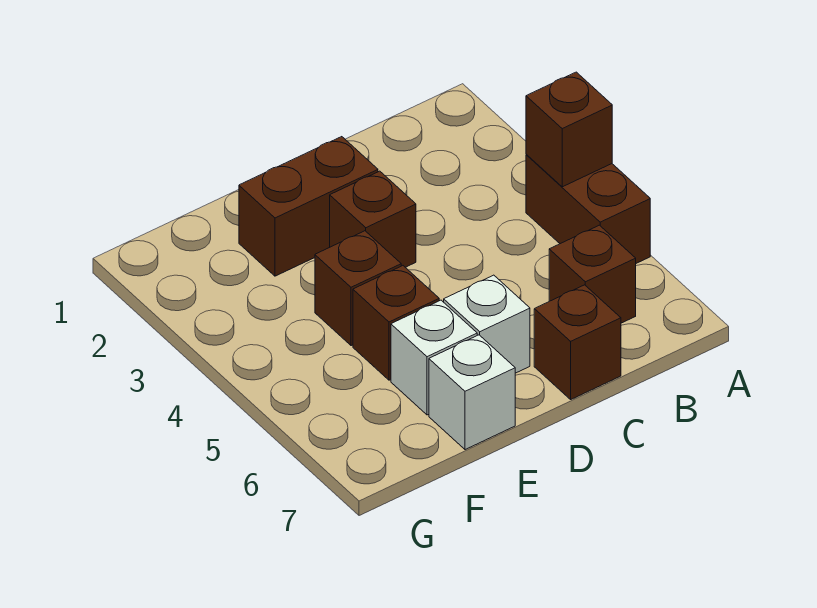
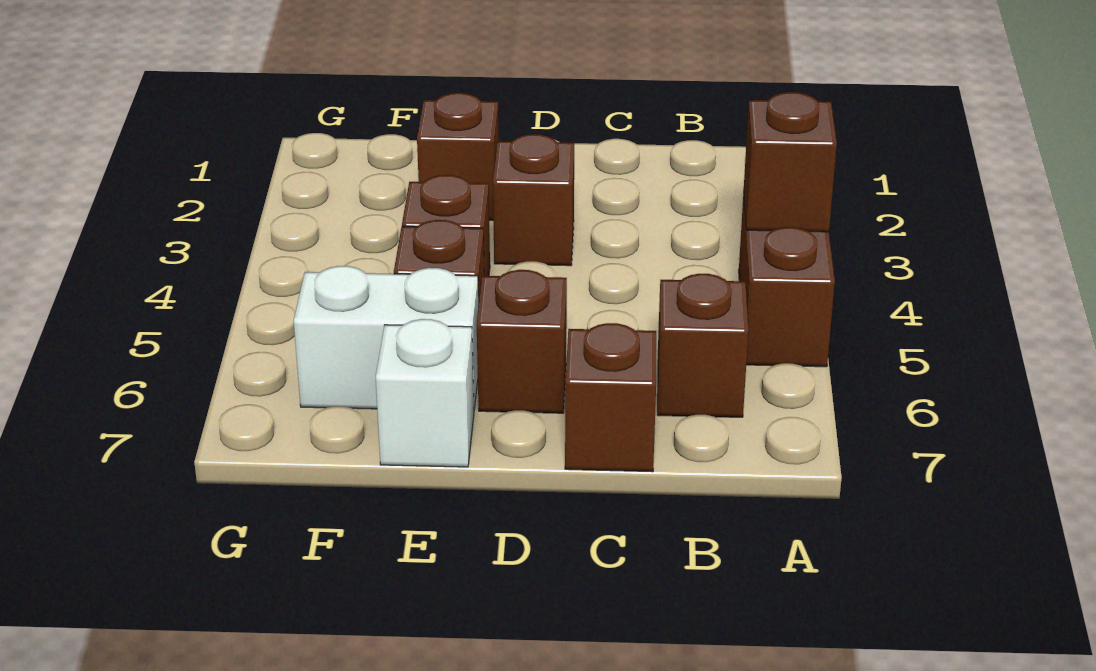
brown 1x2 brick [239,137,378,276] -> brown 1x1 brick [417,93,499,220]
white 1x1 brick [444,275,530,373] -> brown 1x1 brick [477,270,567,413]
white 1x1 brick [391,300,477,415] -> white 1x2 brick [294,266,478,409]

